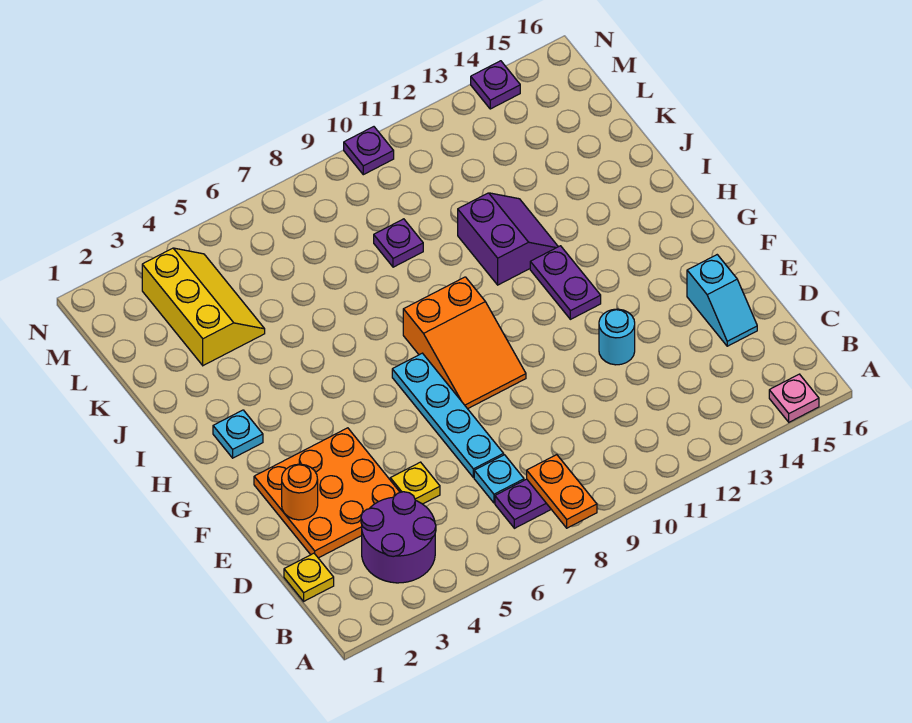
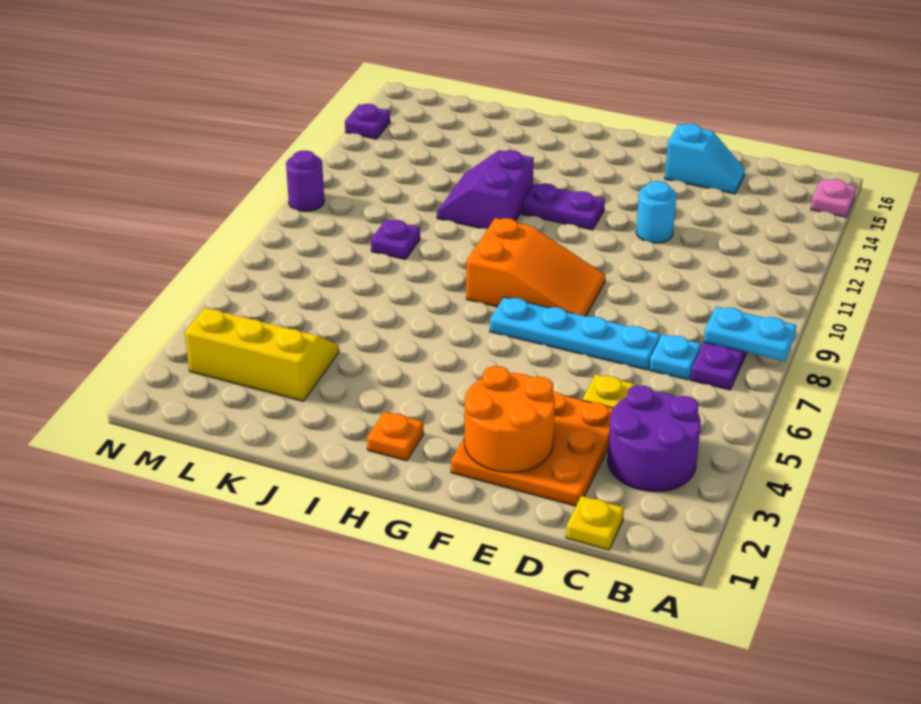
orange 1x2 plate [527,455,597,528] -> cyan 1x2 plate [704,307,796,361]
orange 1x1 round brick [282,464,318,520] -> orange 2x2 round brick [464,366,555,472]
cyan 1x1 plate [213,410,263,458] -> orange 1x1 plate [367,411,424,461]
purple 2x2 slope [458,193,558,285] -> purple 2x2 slope turned to [437,150,534,229]
purple 1x1 plate [344,127,394,175] -> purple 1x1 round brick [286,150,324,211]

